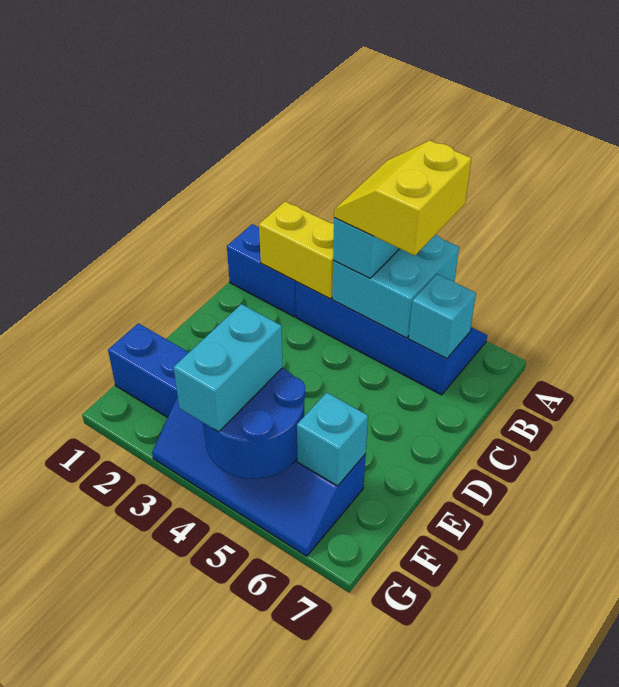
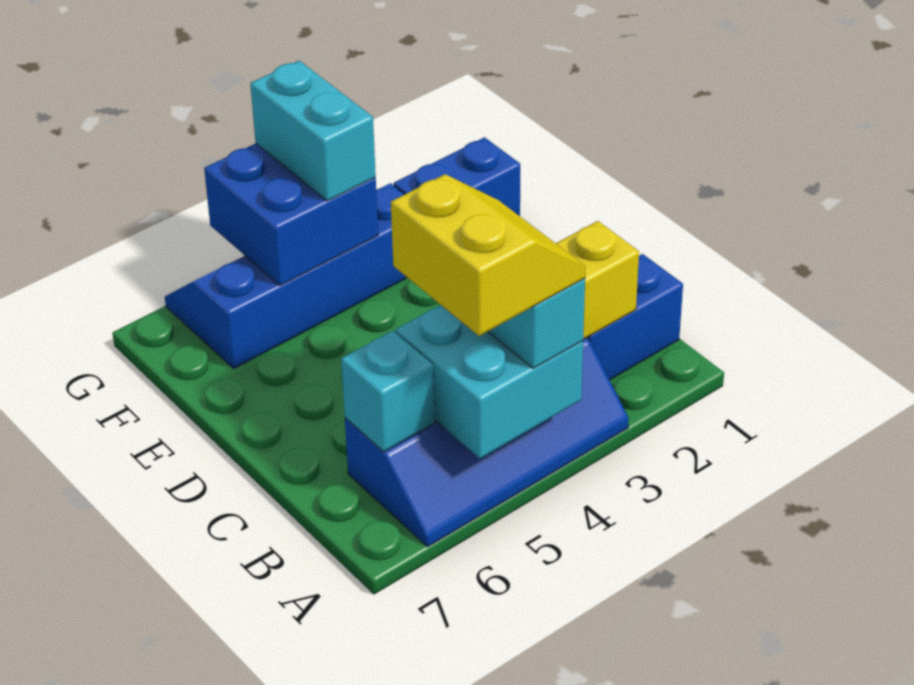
blue 2x2 round brick [203,368,305,479] -> blue 2x2 brick [204,143,378,286]
cyan 1x1 brick [297,393,368,486] -> none

